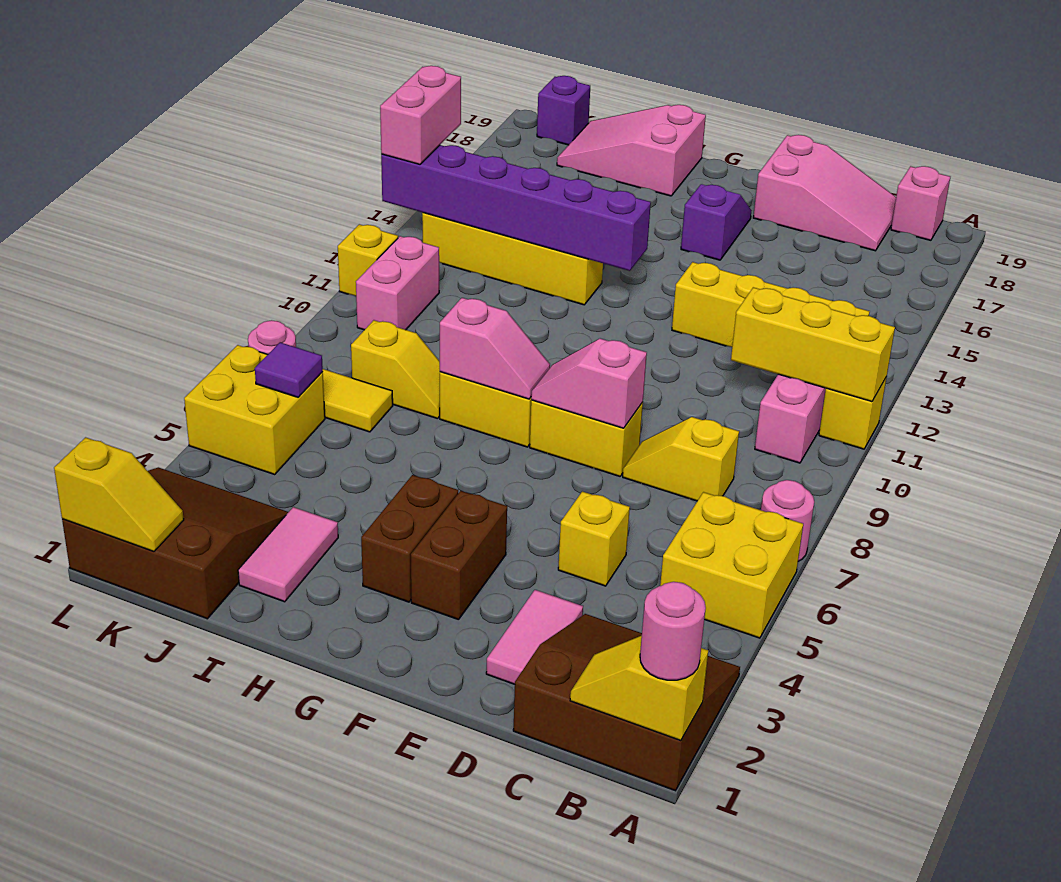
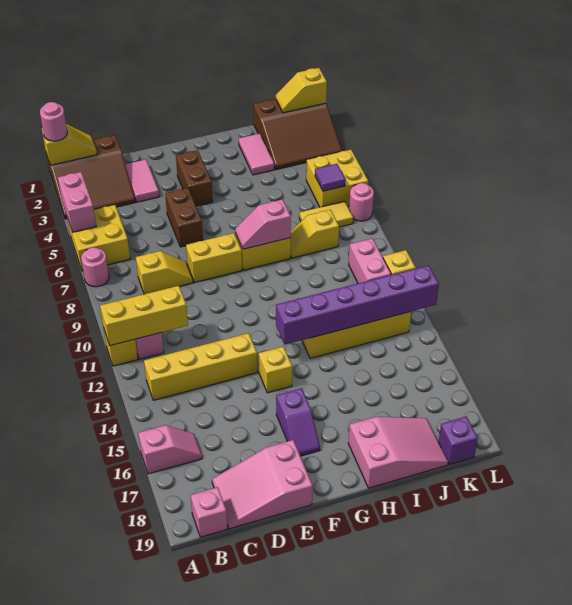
yellow 1x1 brick [558,491,630,586] -> yellow 1x1 brick moved to [259,346,292,393]
pink 1x2 slope [531,338,647,428] -> pink 1x2 slope moved to [138,425,202,474]
brown 1x2 brick [361,475,458,602] -> brown 1x2 brick moved to [165,188,203,247]
pink 1x2 brick [380,66,461,164] -> pink 1x2 brick moved to [58,172,96,232]

